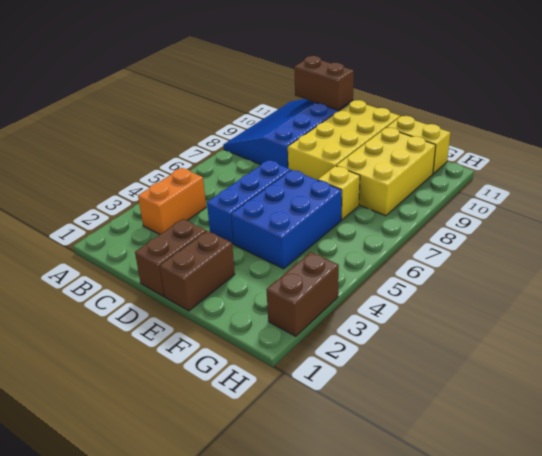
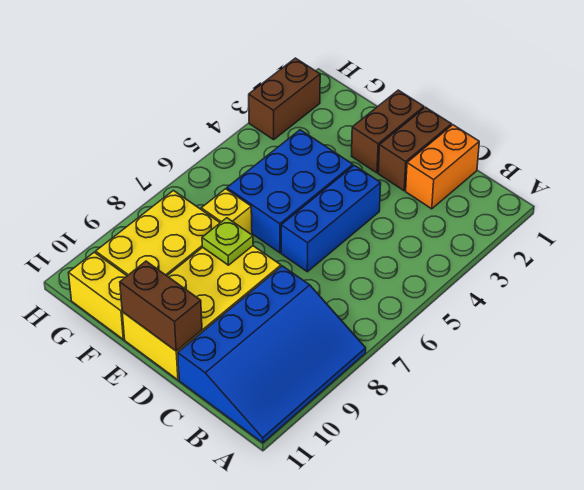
orange 1x2 brick [138,168,206,234] -> orange 1x2 brick moved to [406,125,479,209]
brown 1x2 brick [294,56,354,110] -> brown 1x2 brick moved to [120,261,202,351]
none -> lime 1x1 plate [202,218,253,265]

